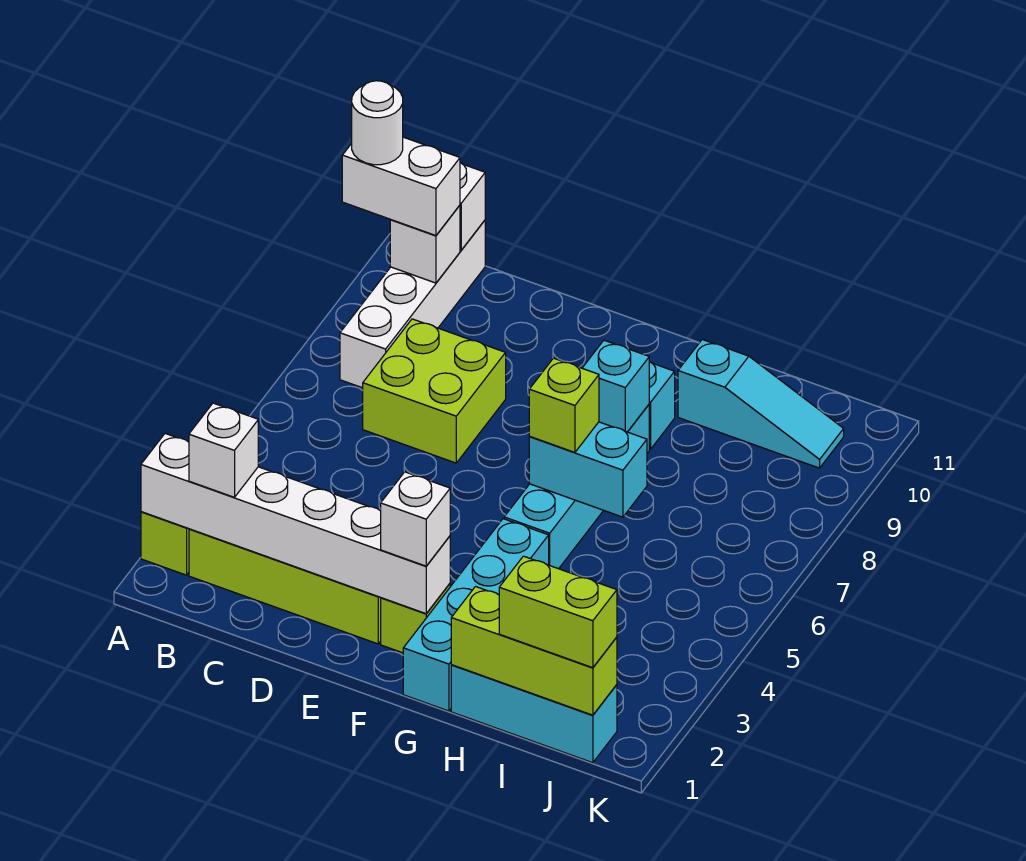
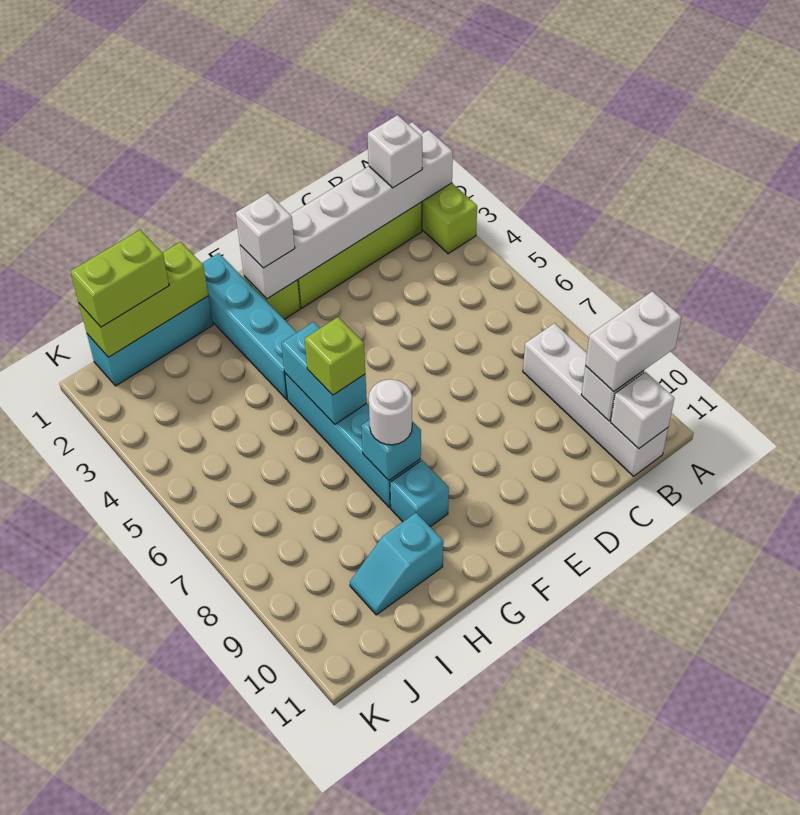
white 1x1 round brick [352,81,403,165] -> white 1x1 round brick moved to [369,379,412,445]
lime 2x2 brick [363,319,506,463] -> none
cyan 1x2 brick [529,422,647,517] -> cyan 1x2 brick turned to [281,322,367,424]
cyan 1x3 slope [678,340,844,468] -> cyan 1x2 slope [350,513,443,615]

